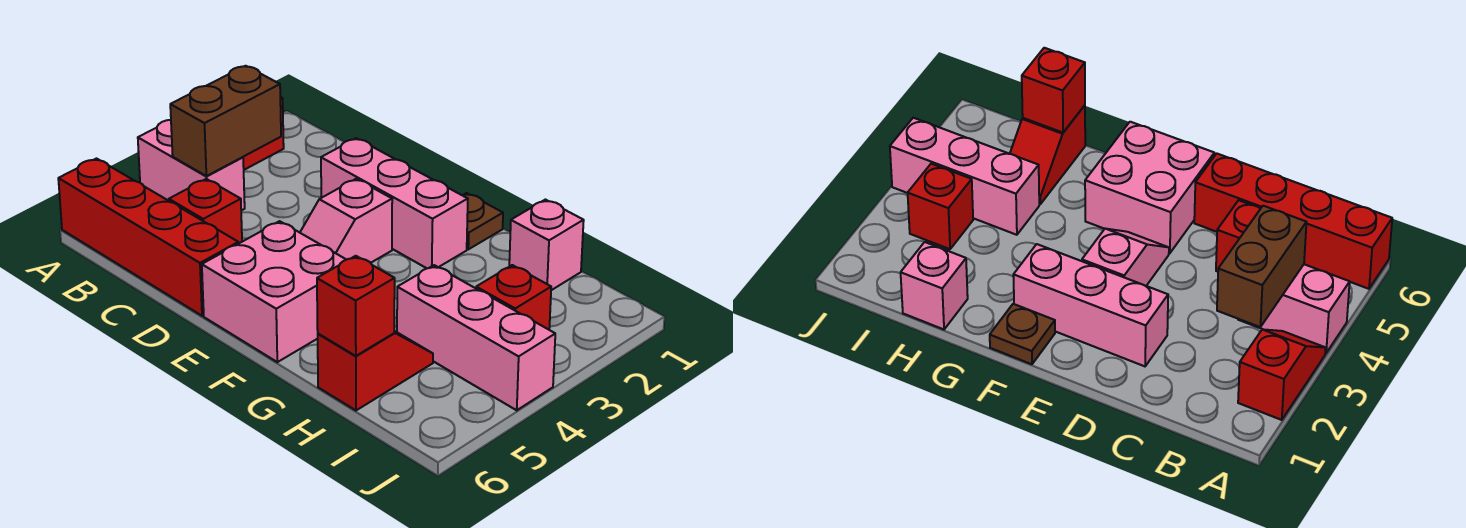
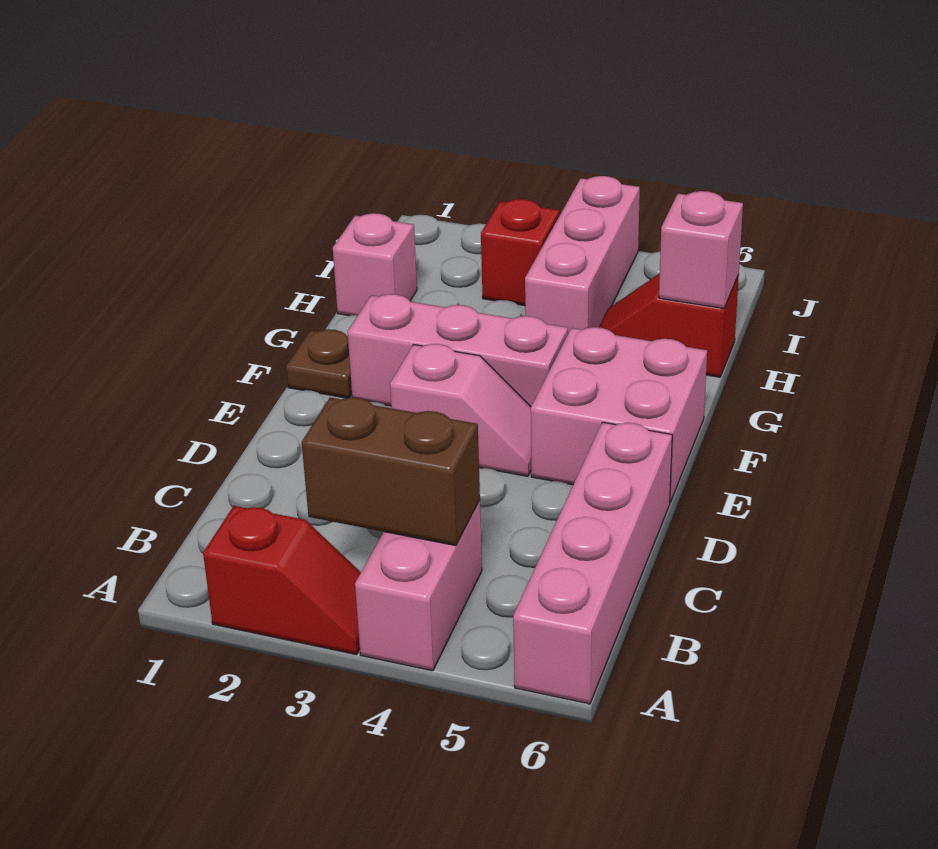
red 1x4 brick [58,159,238,316] -> pink 1x4 brick [513,422,672,704]
red 1x1 brick [169,179,242,244] -> none
pink 1x3 brick [321,138,468,268] -> pink 1x3 brick turned to [348,294,568,406]
red 1x1 brick [317,256,395,356] -> pink 1x1 brick [659,191,743,309]

